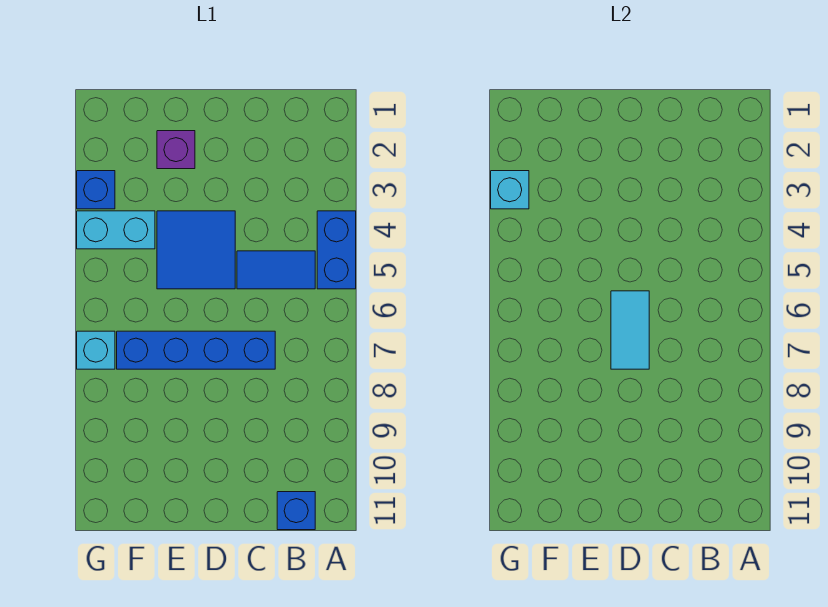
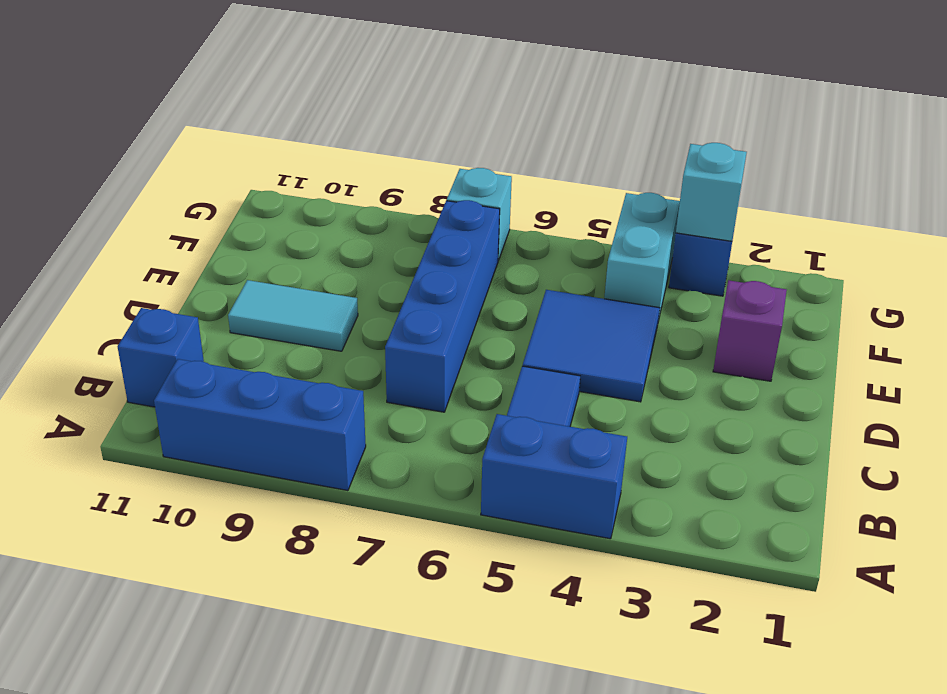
none -> blue 1x3 brick [154,359,366,491]
cyan 1x2 tile [611,291,649,369] -> cyan 1x2 tile moved to [228,280,358,351]

